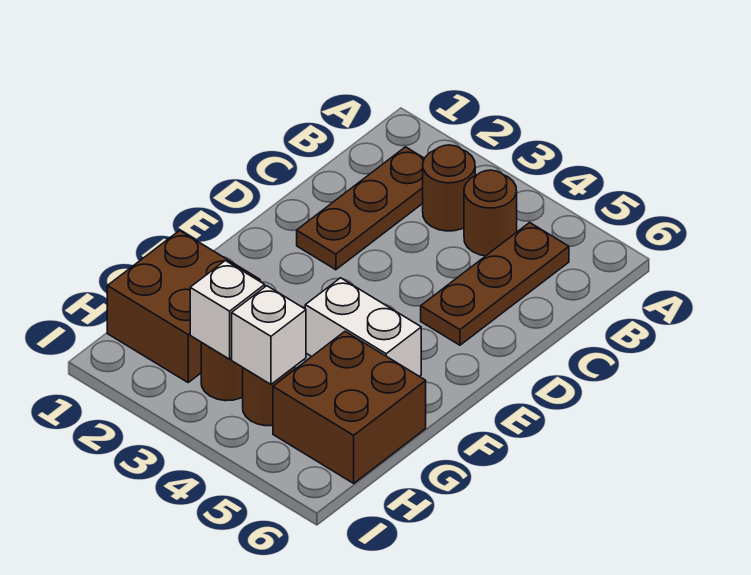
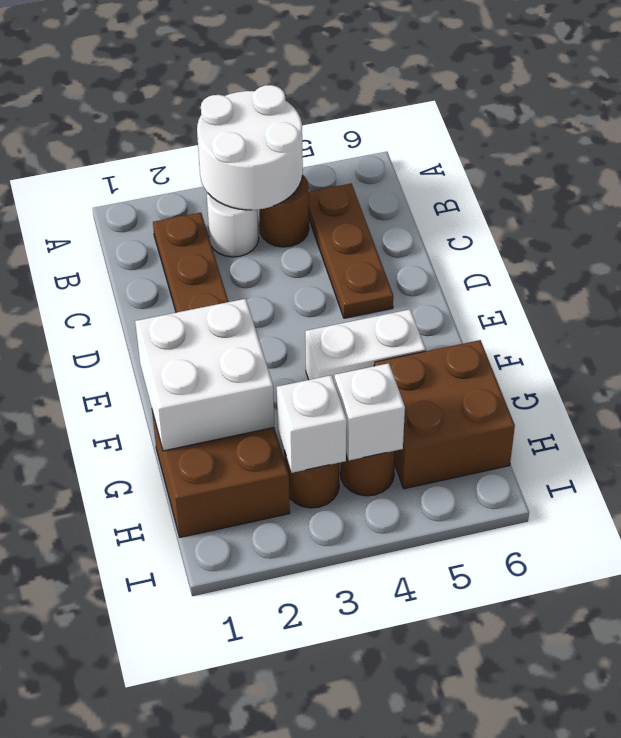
none -> white 2x2 round brick [197,85,303,210]
brown 1x1 round brick [423,145,475,231] -> white 1x1 round brick [207,193,259,257]
none -> white 2x2 brick [135,299,274,451]

